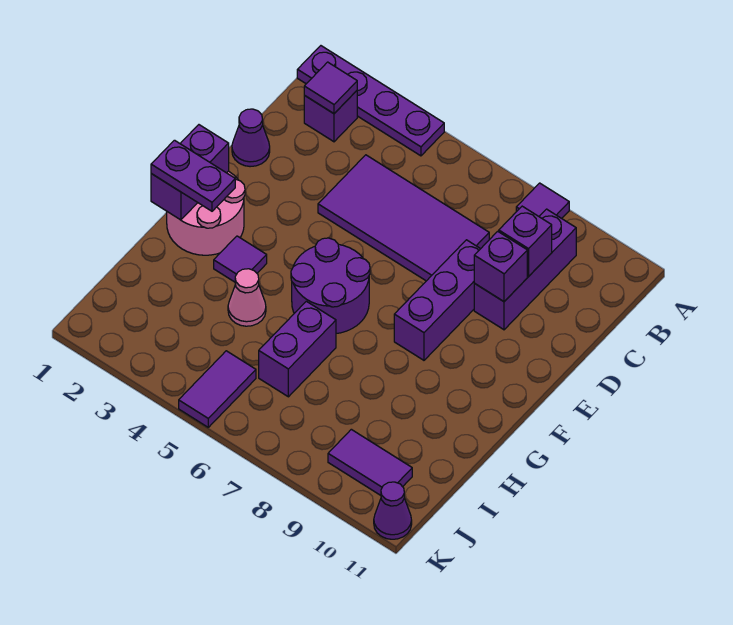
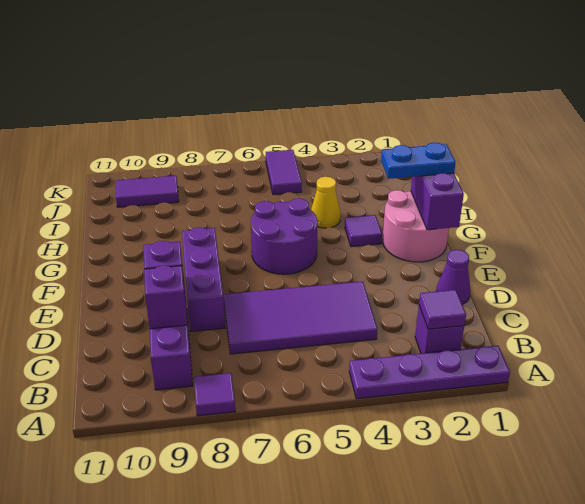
purple 1x2 plate [151,140,235,211] -> blue 1x2 plate [381,143,456,179]
pink 1x1 cone [228,269,266,326] -> yellow 1x1 cone [311,177,341,228]
purple 1x2 brick [259,301,336,397] -> none
purple 1x1 cone [374,482,412,539] -> none

